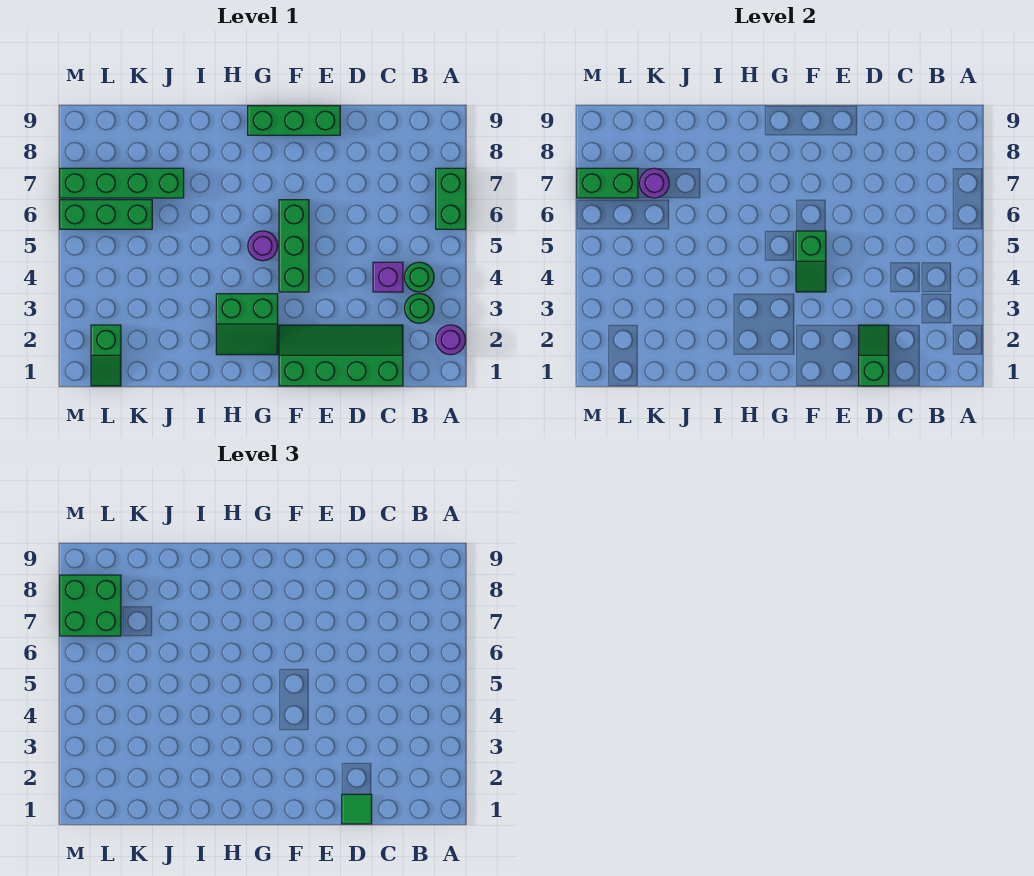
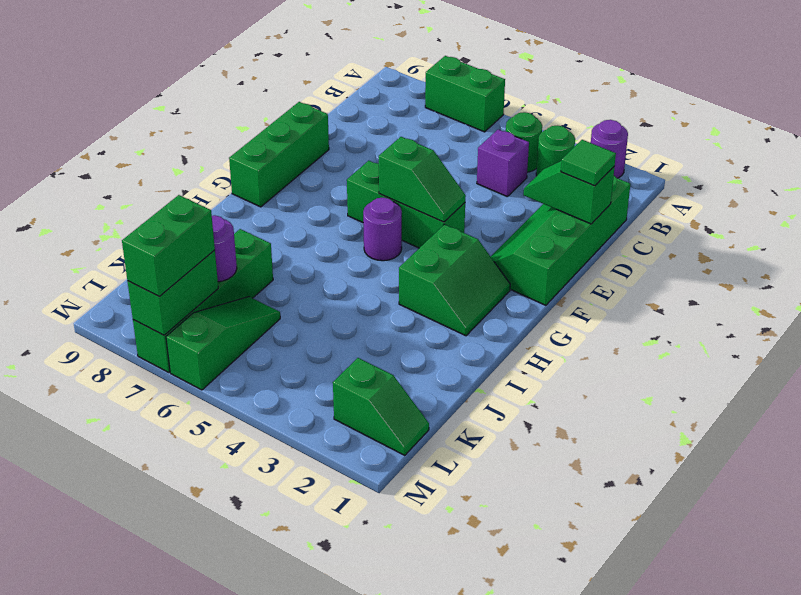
green 1x3 brick [60,200,152,229] -> green 1x3 slope [166,297,280,390]
green 2x2 brick [60,575,121,636] -> green 1x2 brick [122,195,215,296]

